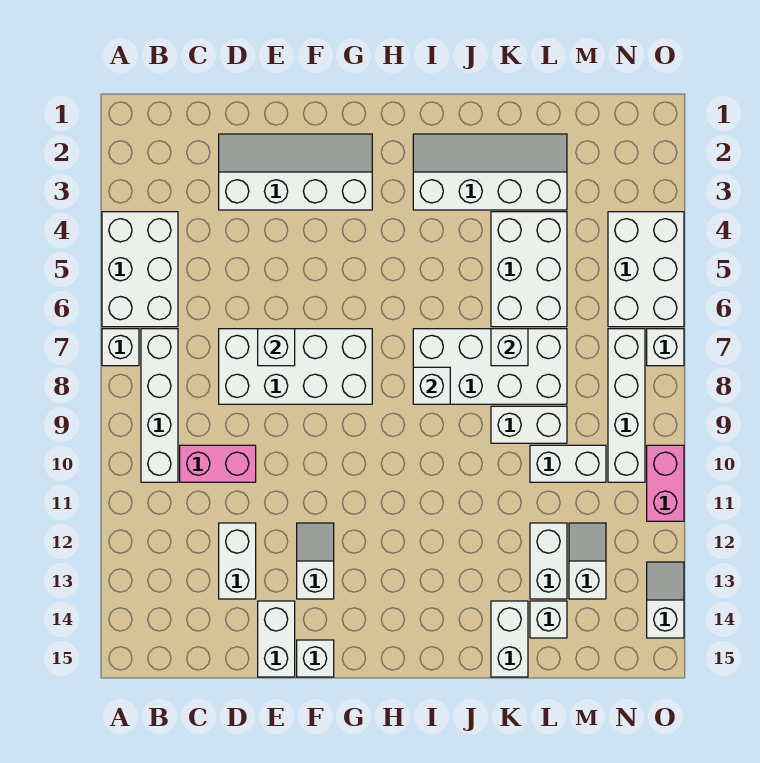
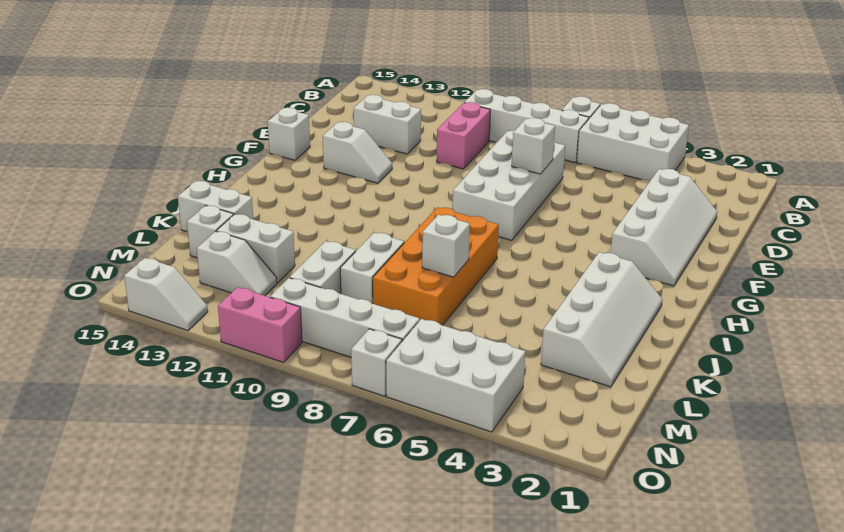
white 1x2 brick [258,601,295,677] -> none
white 2x4 brick [413,329,567,404] -> orange 2x4 brick [373,207,499,325]
white 1x1 brick [413,367,450,404] -> none
white 2x3 brick [491,212,567,327] -> none

